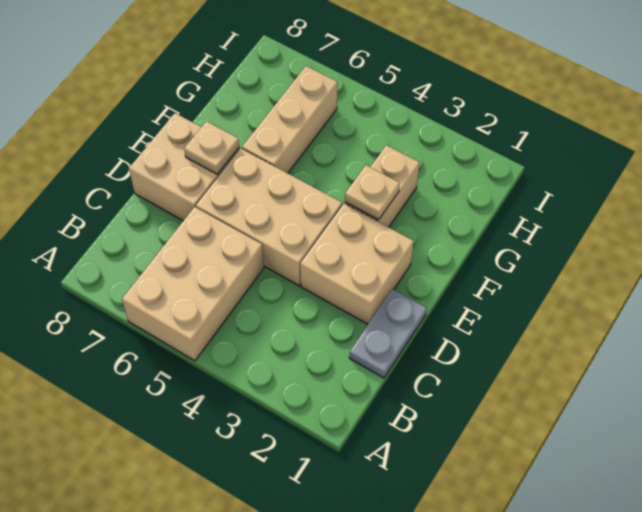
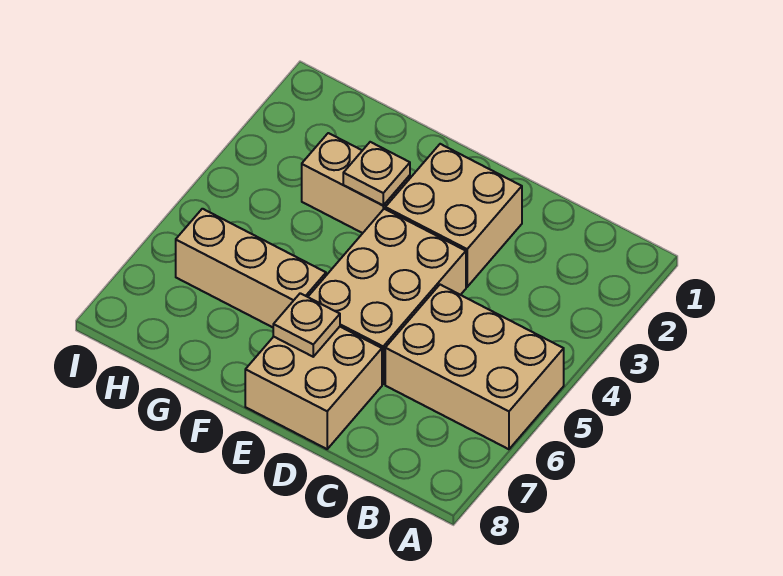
grey 1x2 plate [349,289,427,378] -> none

